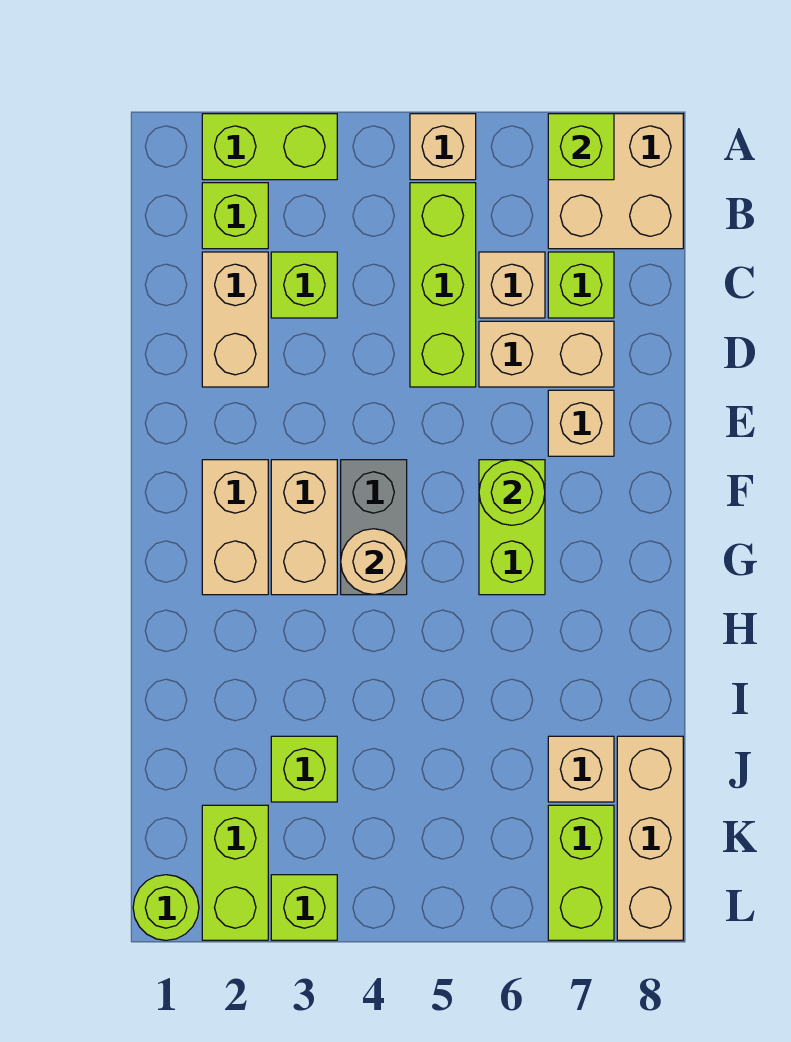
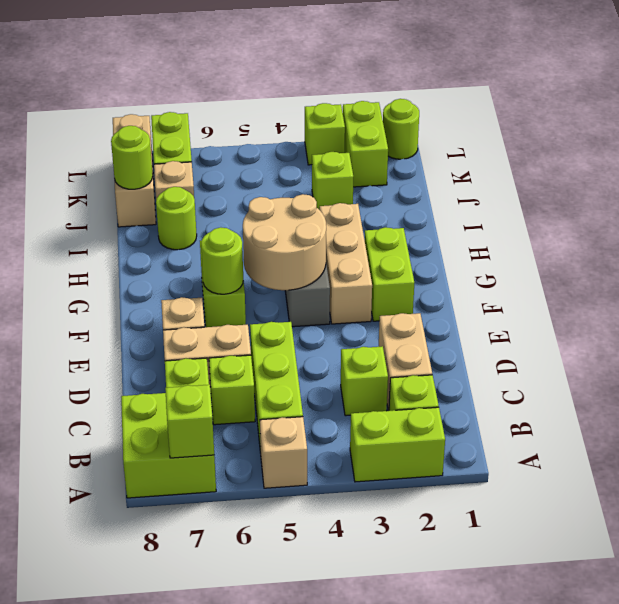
tan 2x2 brick [548,114,683,249] -> lime 2x2 brick [121,393,216,498]
tan 1x1 brick [479,252,545,318] -> lime 1x1 brick [209,355,255,425]
tan 1x2 brick [202,460,268,595] -> lime 1x2 brick [365,227,414,321]
tan 1x2 brick [271,460,337,595] -> tan 1x3 brick [320,203,372,324]
tan 1x1 round brick [341,529,407,595] -> tan 2x2 round brick [243,194,326,290]
none -> lime 1x1 round brick [156,187,197,250]
none -> lime 1x1 round brick [111,126,153,189]

